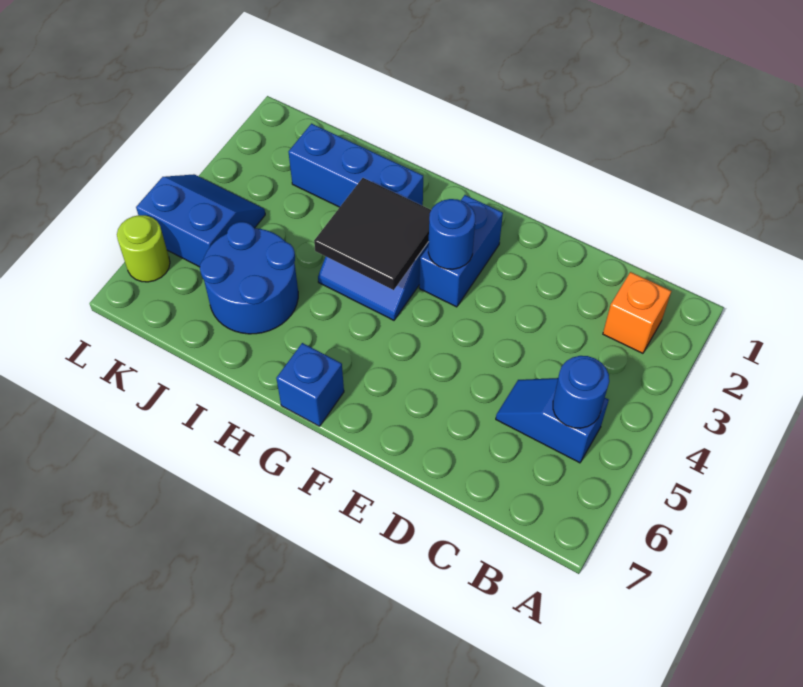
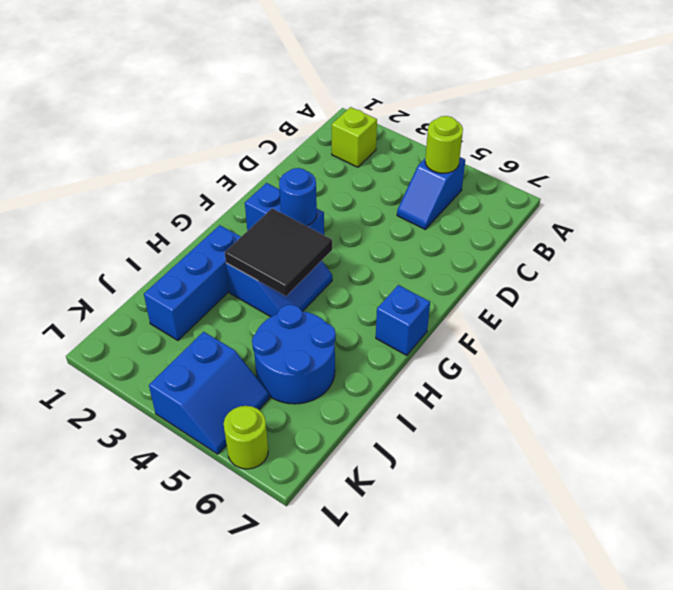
orange 1x1 brick [603,272,671,353] -> lime 1x1 brick [332,107,377,167]
blue 1x1 round brick [553,356,609,428] -> lime 1x1 round brick [425,116,463,173]
blue 2x2 slope [136,174,265,267] -> blue 2x2 slope turned to [149,332,269,454]

